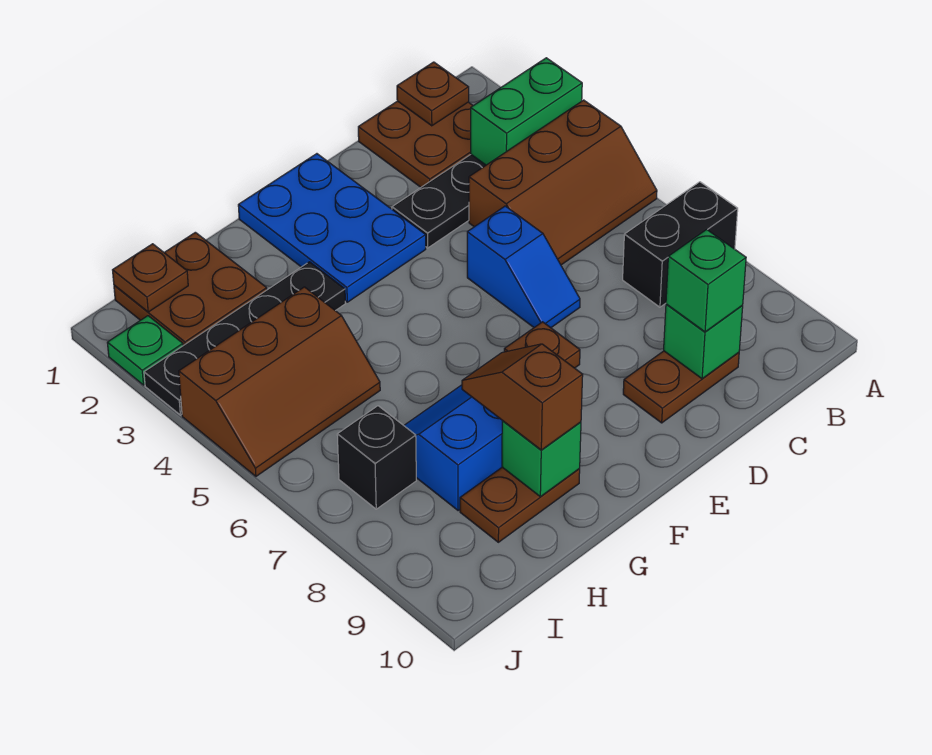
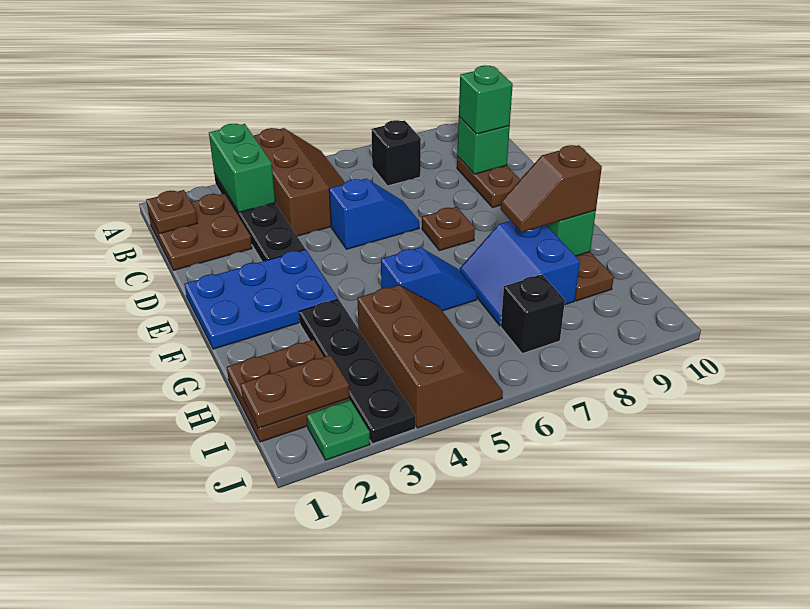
black 1x2 brick [623,182,738,307] -> black 1x1 brick [371,120,421,186]
none -> blue 1x2 slope [381,247,477,311]
brown 1x1 plate [113,244,188,312] -> brown 1x2 plate [241,355,349,428]

